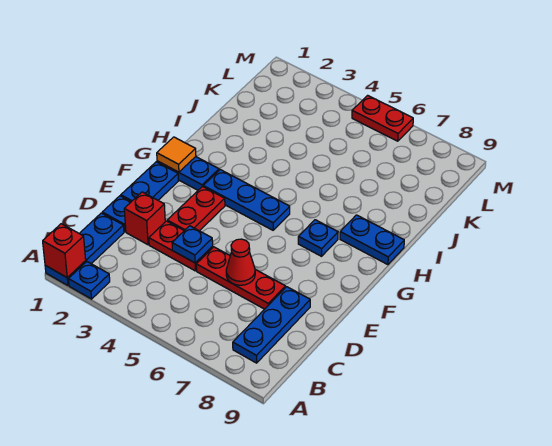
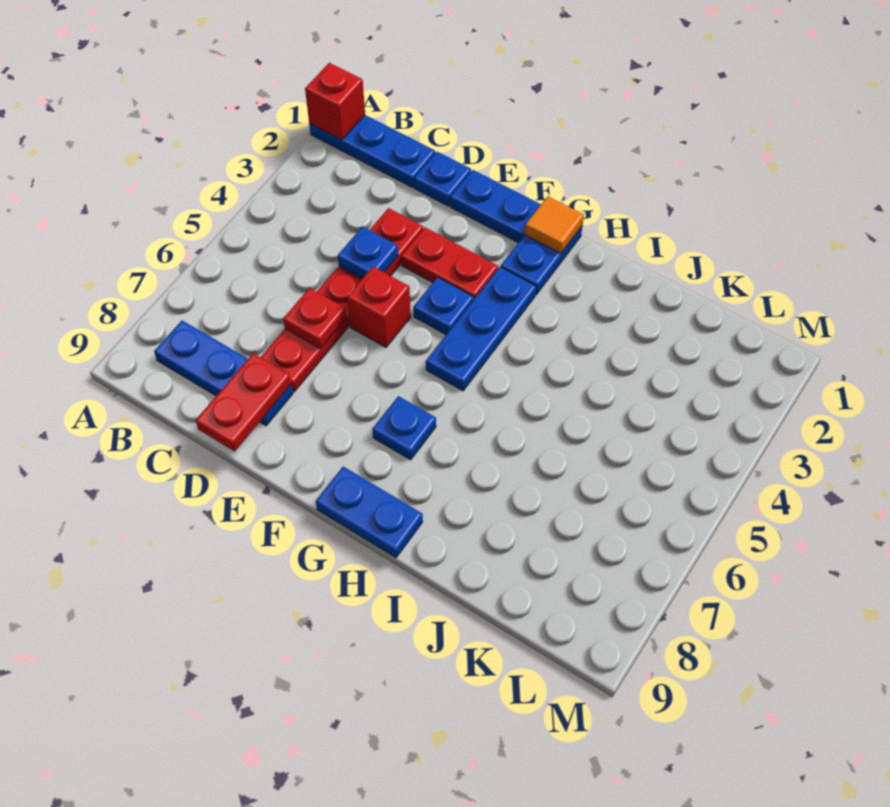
blue 1x1 plate [69,262,110,299] -> blue 1x1 plate moved to [413,277,474,335]
red 1x1 brick [124,192,165,245] -> red 1x1 brick moved to [347,267,411,347]
red 1x1 cone [226,239,255,285] -> red 1x1 plate [283,288,346,349]
blue 1x2 plate [340,215,404,265] -> blue 1x2 plate turned to [316,466,423,558]
red 1x2 plate [352,95,413,141] -> red 1x2 plate moved to [196,353,291,451]

